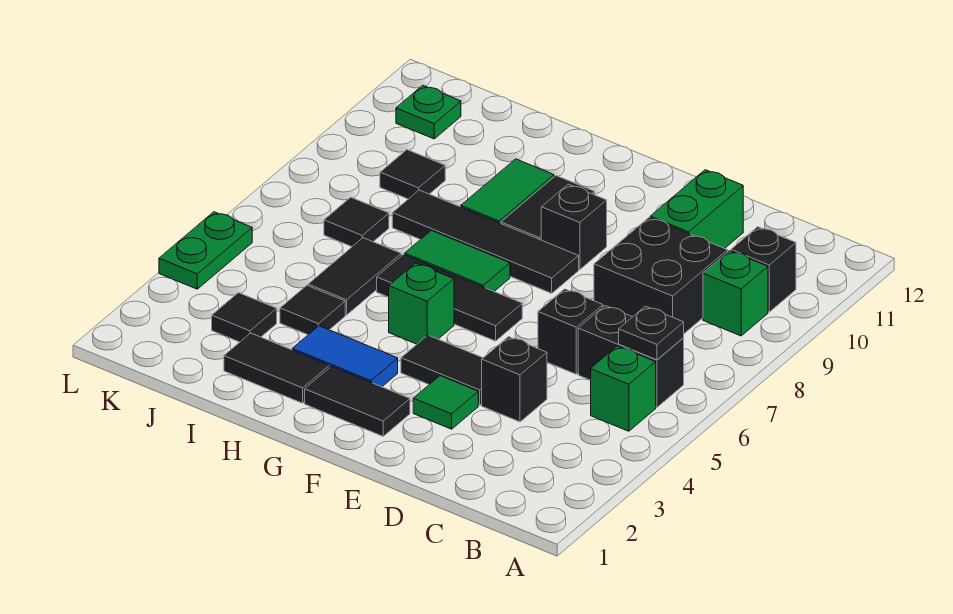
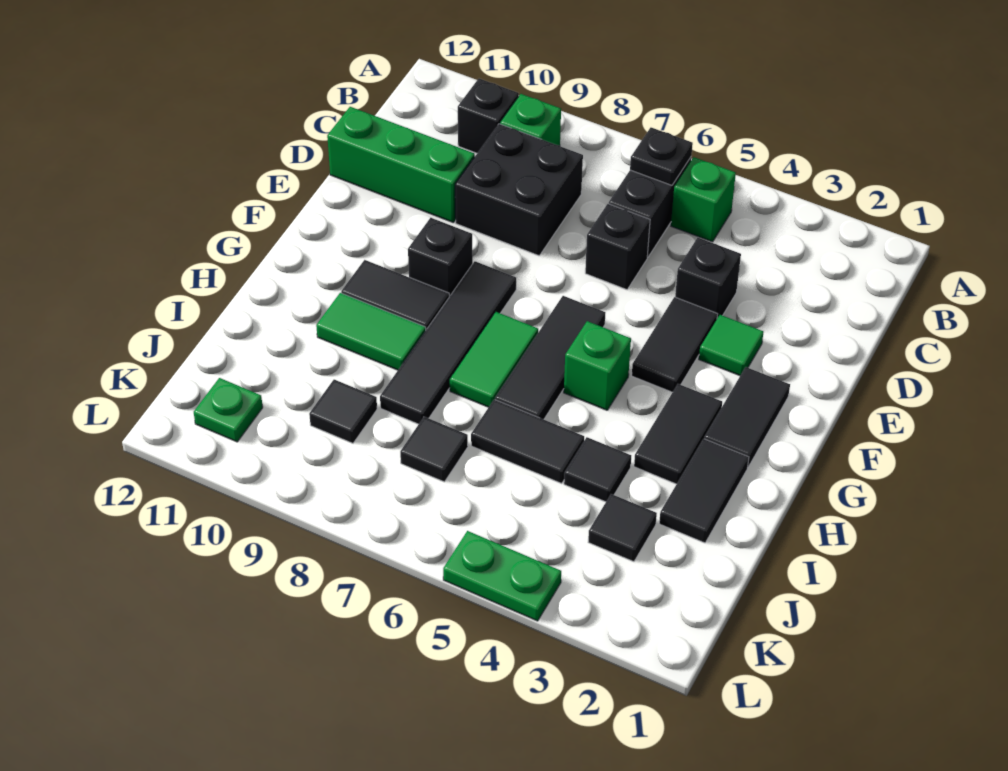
green 1x2 brick [650,170,743,248] -> green 1x3 brick [327,107,475,223]
blue 1x2 tile [292,326,398,387] -> black 1x2 tile [634,384,722,484]

